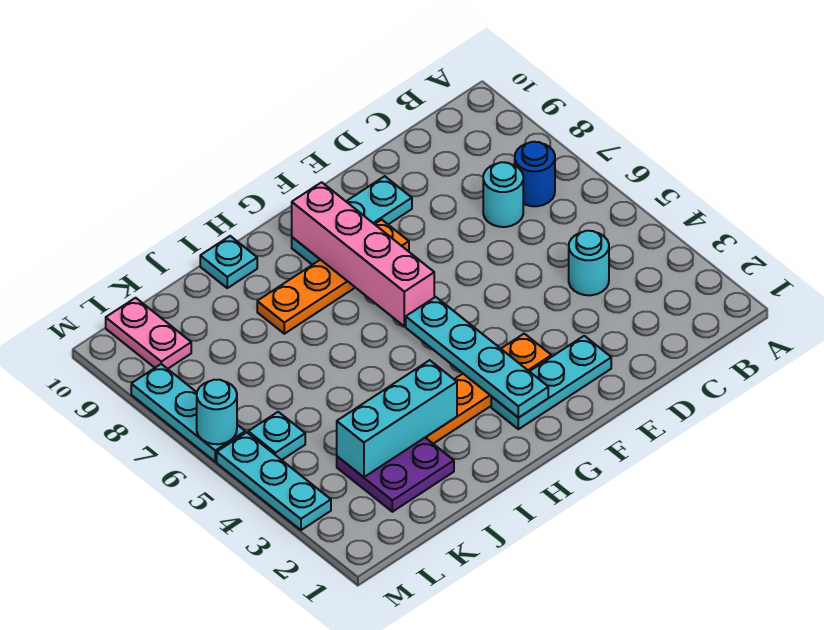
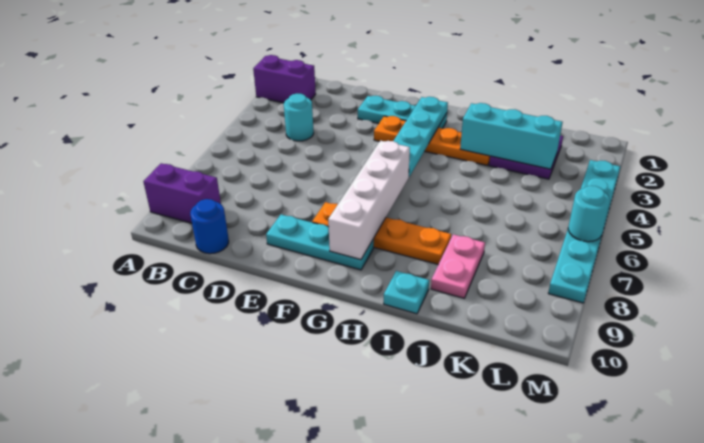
none -> purple 1x2 brick [253,55,316,103]
none -> purple 1x2 brick [143,163,221,223]
blue 1x1 round brick [515,142,555,206] -> blue 1x1 round brick moved to [190,199,229,254]
cyan 1x1 round brick [483,162,523,227] -> none
pink 1x4 brick [292,182,434,327] -> white 1x4 brick [328,141,410,260]
cyan 1x1 plate [248,412,305,460] -> none
pink 1x2 plate [106,298,191,369] -> pink 1x2 plate moved to [431,234,485,298]

